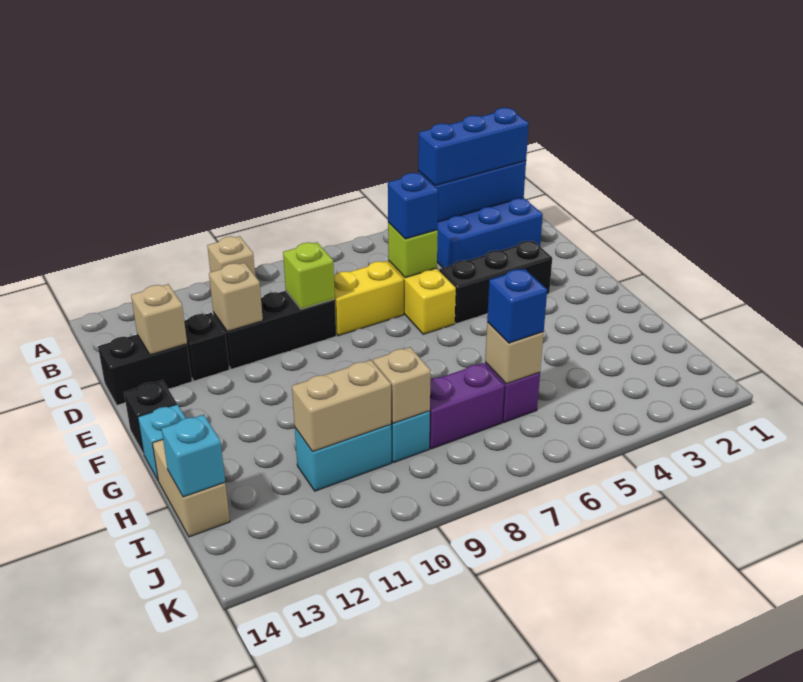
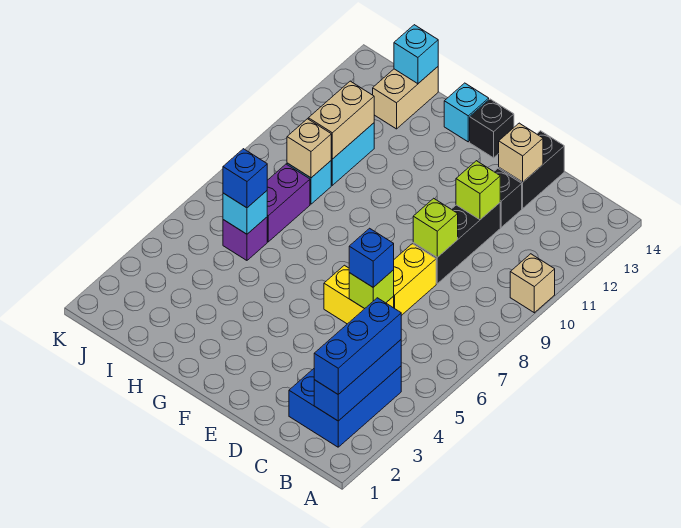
tan 1x1 brick [209,263,263,331] -> lime 1x1 brick [456,161,500,220]
black 1x3 brick [439,241,552,324] -> none
tan 1x2 brick [153,440,230,537] -> tan 1x2 brick turned to [373,67,438,129]
tan 1x1 brick [485,322,544,384] -> cyan 1x1 brick [223,191,267,234]

